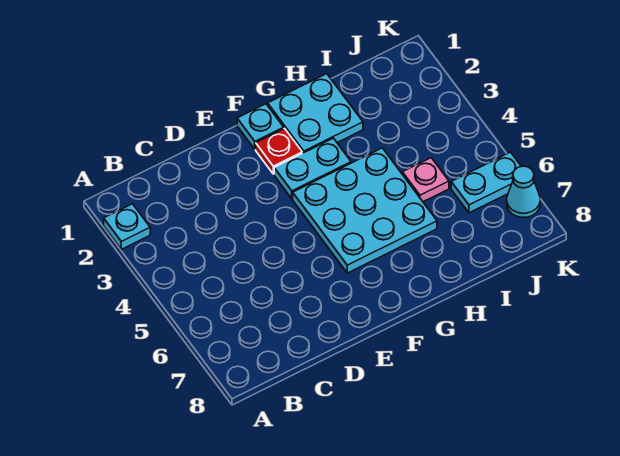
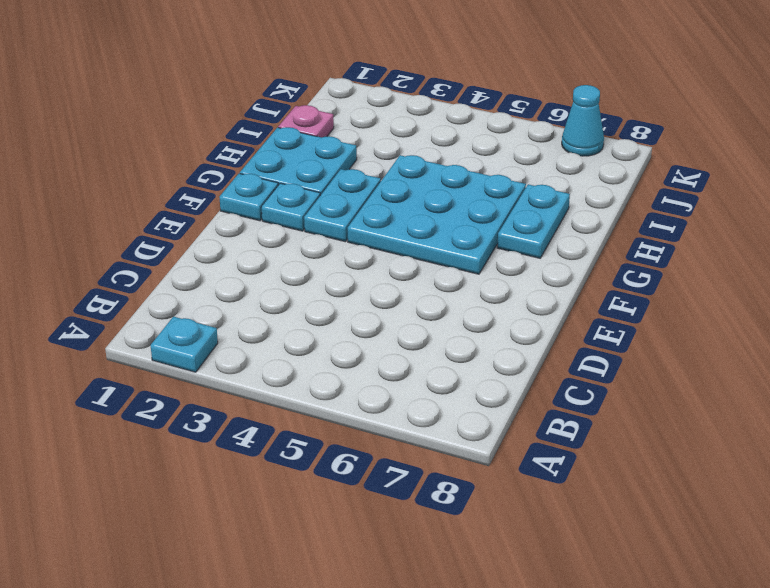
red 1x1 plate [256,129,302,174] -> cyan 1x1 plate [262,183,320,231]
pink 1x1 plate [402,158,449,202] -> pink 1x1 plate moved to [278,105,334,138]
cyan 1x2 plate [451,152,521,213] -> cyan 1x2 plate moved to [497,184,570,258]

